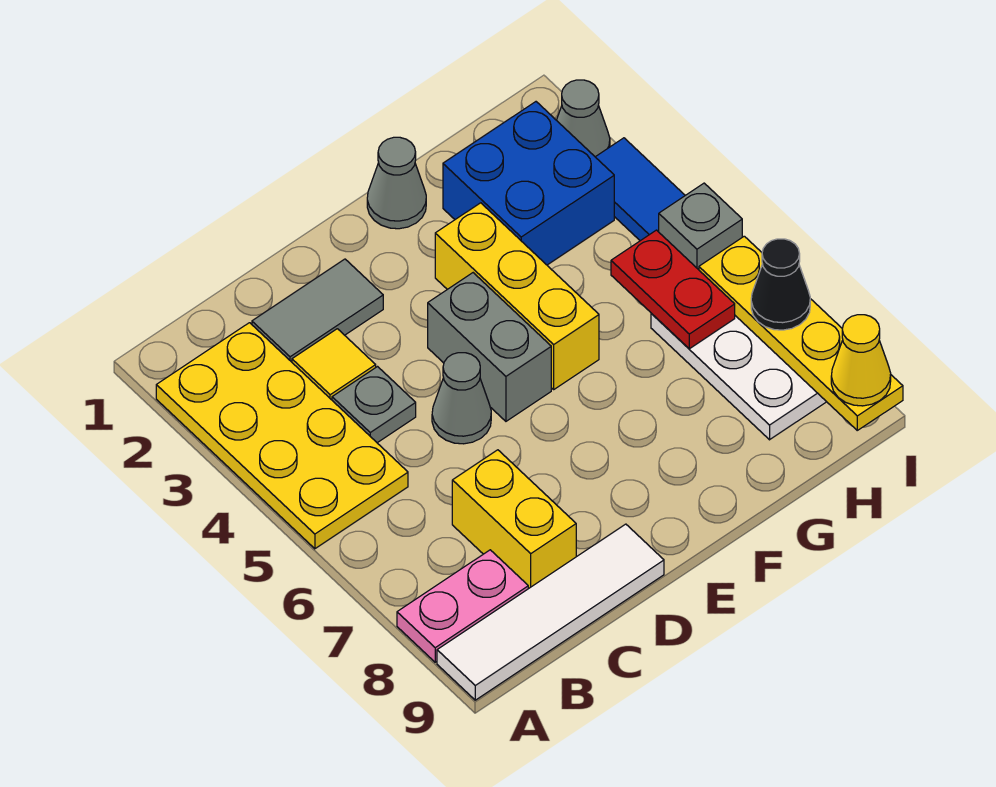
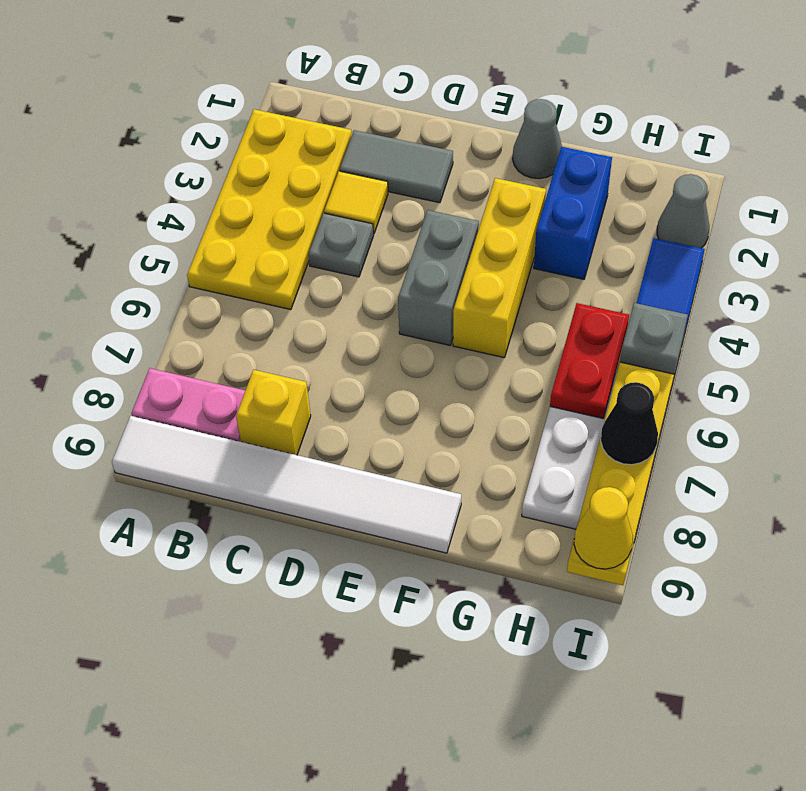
white 1x4 tile [437,524,664,700] -> white 1x6 tile [112,416,461,553]
yellow 1x2 brick [452,450,576,589] -> yellow 1x1 brick [236,370,311,455]
grey 1x1 cone [432,353,491,444] -> none
blue 2x2 brick [443,102,614,265] -> blue 1x2 brick [534,147,612,279]

